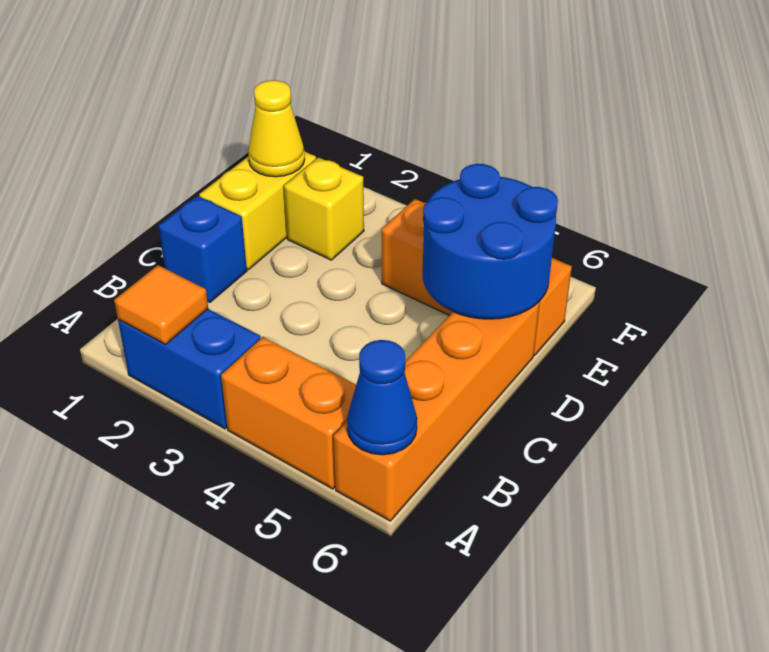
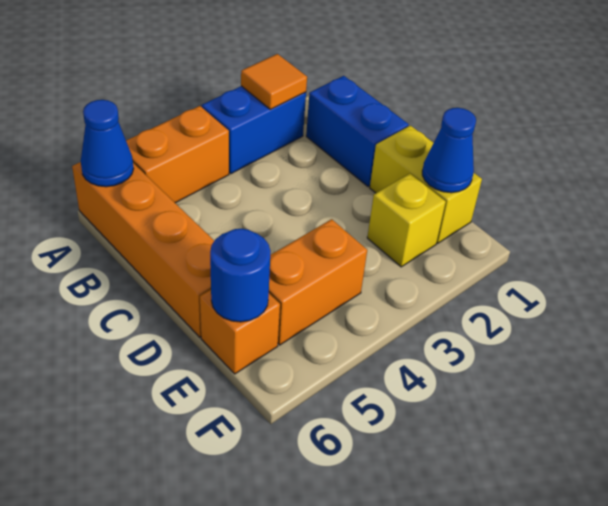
blue 1x1 brick [159,196,247,302] -> blue 1x2 brick [306,76,409,187]
blue 2x2 round brick [423,164,558,319] -> blue 1x1 round brick [210,229,270,322]
yellow 1x1 cone [248,80,305,177] -> blue 1x1 cone [422,108,476,193]

